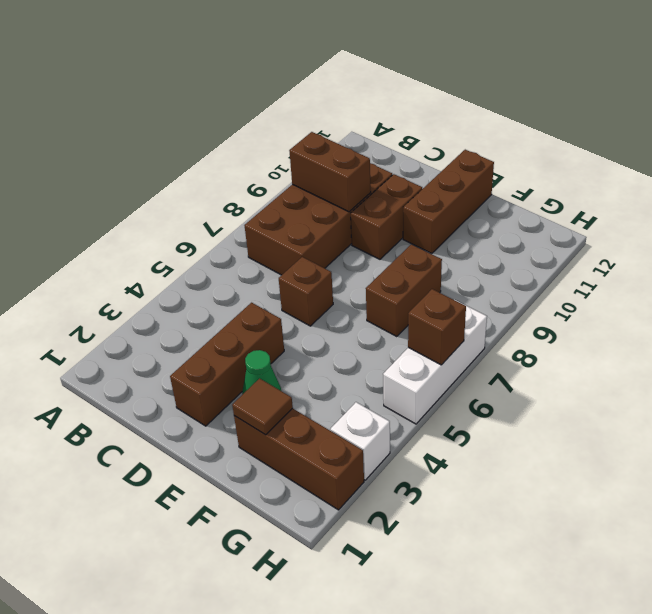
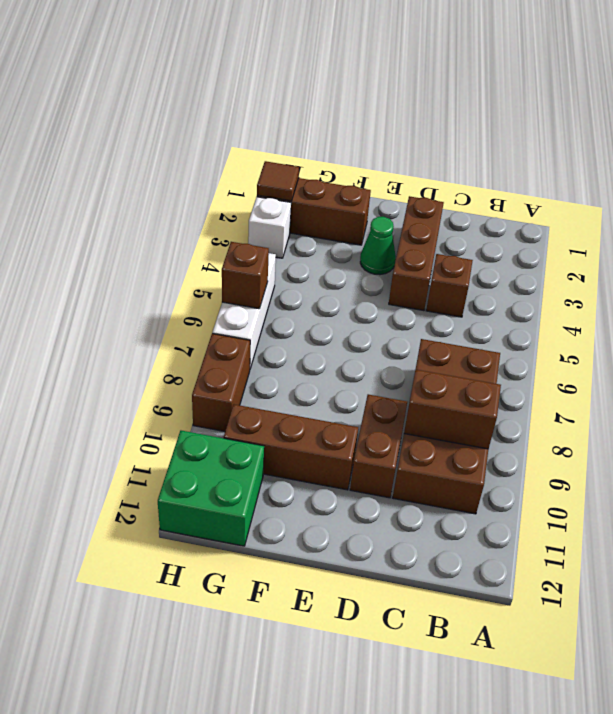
brown 1x1 brick [279,257,333,326] -> brown 1x1 brick moved to [426,254,473,317]
brown 1x3 brick [403,150,494,254] -> brown 1x3 brick turned to [224,404,358,490]
brown 1x1 tile [232,378,293,435] -> brown 1x1 tile moved to [257,161,299,201]
brown 1x2 brick [366,244,442,337] -> brown 1x2 brick moved to [192,334,250,431]
none -> green 2x2 brick [158,431,264,546]

